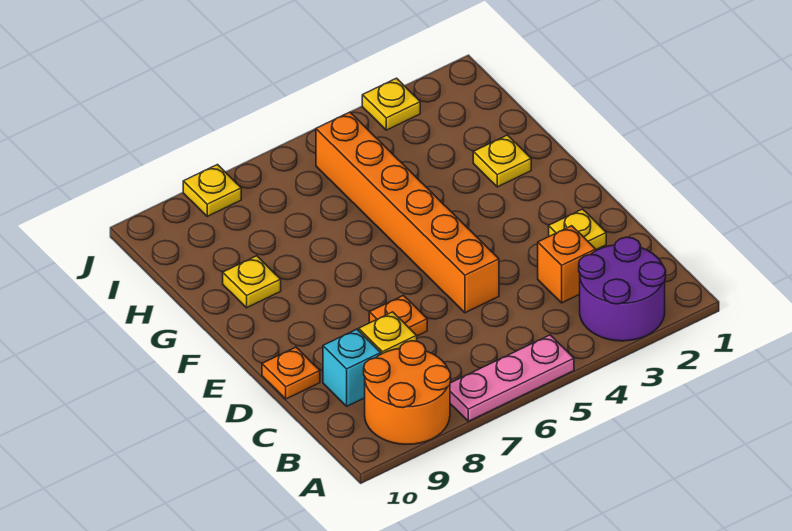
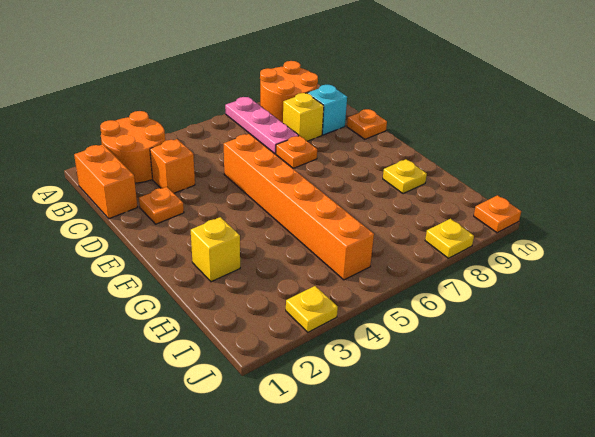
purple 2x2 round brick [579,237,666,341] -> orange 2x2 round brick [100,111,165,183]
pink 1x3 plate [450,335,574,421] -> pink 1x3 plate turned to [225,97,299,154]
none -> orange 1x2 brick [74,144,137,219]
yellow 1x1 plate [549,209,606,250] -> orange 1x1 plate [139,187,184,224]
yellow 1x1 plate [473,135,531,187] -> yellow 1x1 brick [191,217,240,282]
none -> orange 1x1 plate [474,195,521,233]

